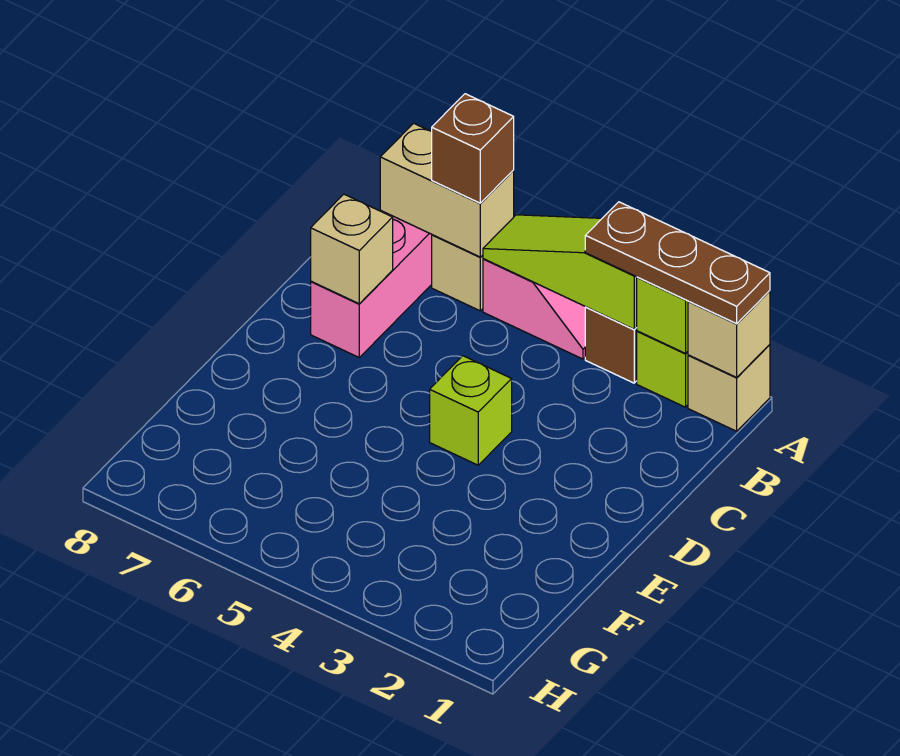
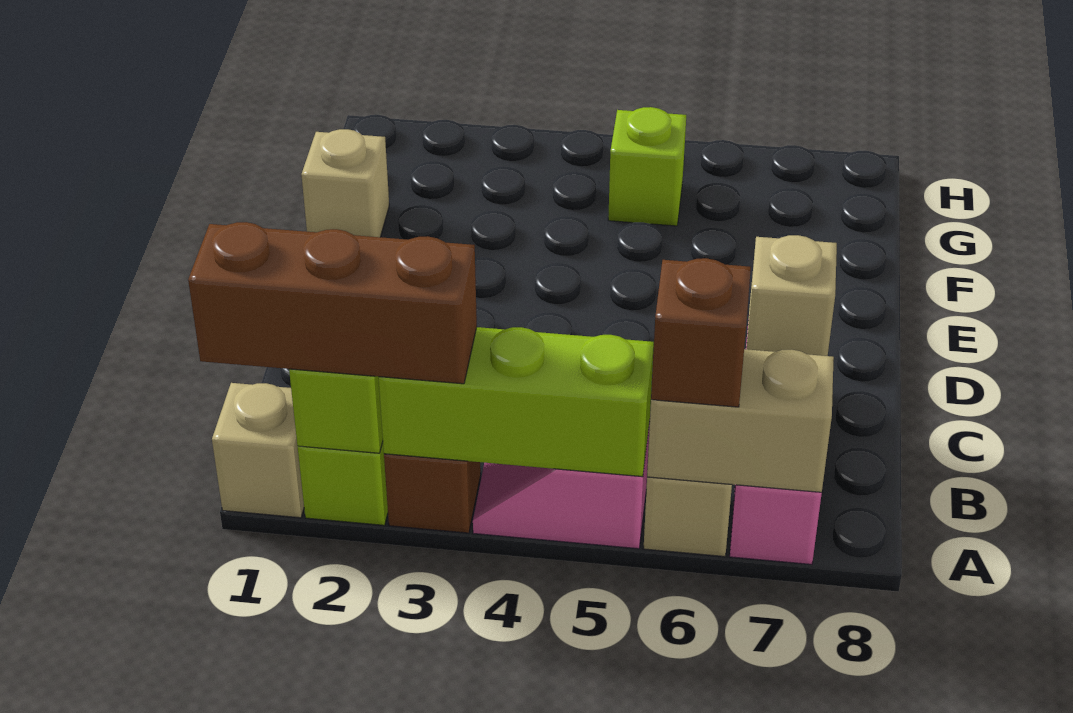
tan 1x1 brick [688,291,770,377] -> tan 1x1 brick moved to [301,129,389,237]
brown 1x3 plate [585,202,770,324] -> brown 1x3 brick [188,222,477,384]
lime 1x3 slope [483,215,637,329] -> lime 1x3 brick [379,327,654,477]
lime 1x1 brick [430,356,512,465] -> lime 1x1 brick moved to [608,107,686,226]

